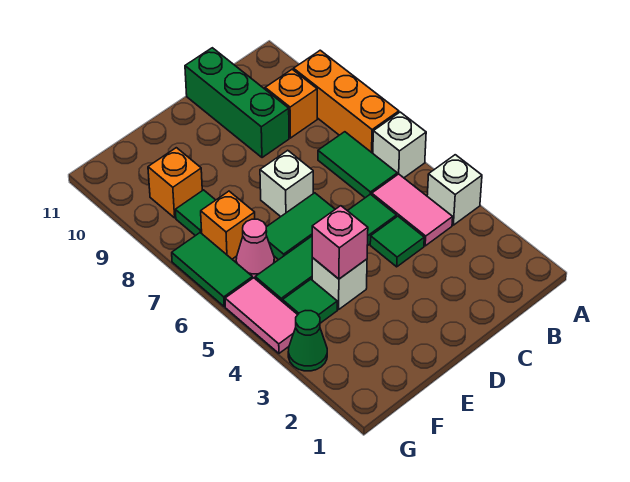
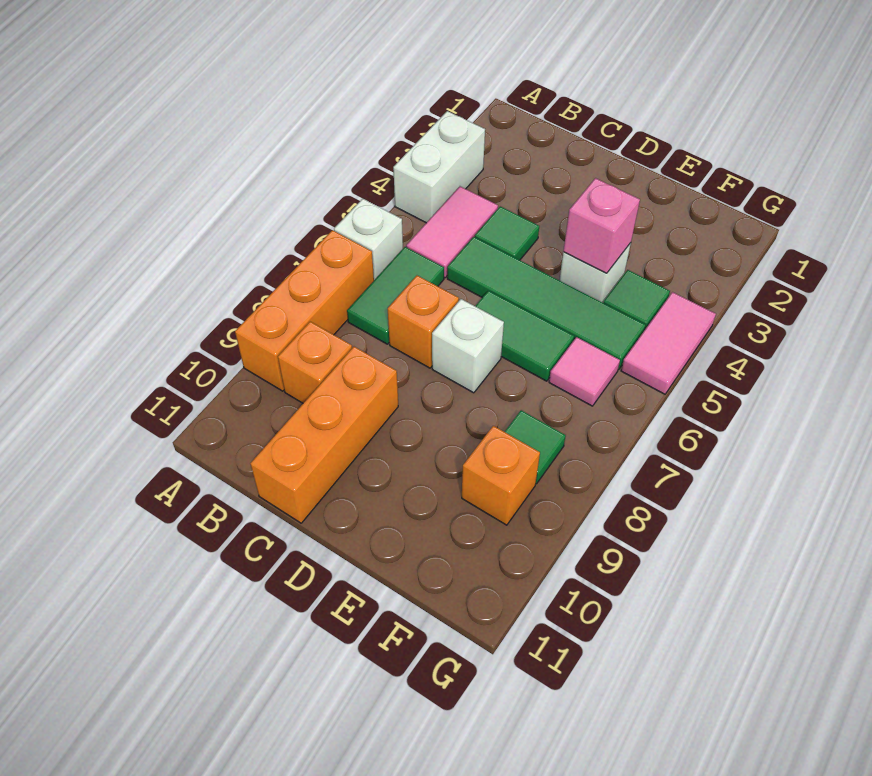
white 1x1 brick [427,155,482,225] -> white 1x2 brick [393,111,485,223]
green 1x3 brick [185,48,289,158] -> orange 1x3 brick [250,347,398,523]
pink 1x1 cone [236,219,274,278] -> pink 1x1 tile [549,337,620,406]
orange 1x1 brick [201,191,255,259] -> orange 1x1 brick moved to [388,276,459,368]
green 1x1 cone [288,311,327,371] -> none
green 1x2 tile [172,233,253,306] -> none

